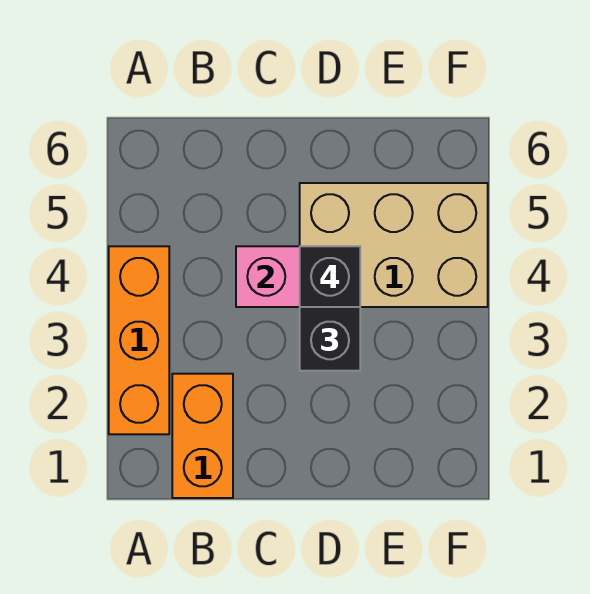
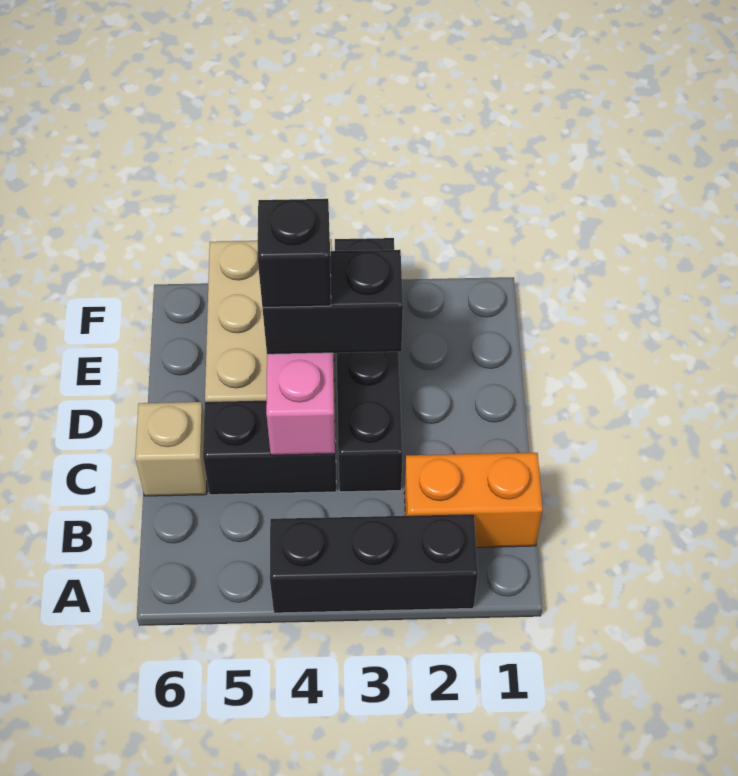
orange 1x3 brick [109,246,169,434] -> black 1x3 brick [270,514,478,613]
none -> black 1x4 brick [335,238,403,492]
none -> black 1x2 brick [203,401,336,495]
none -> tan 1x1 brick [135,402,207,496]

